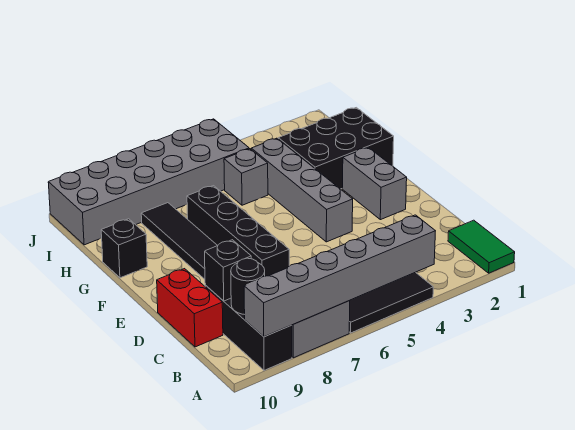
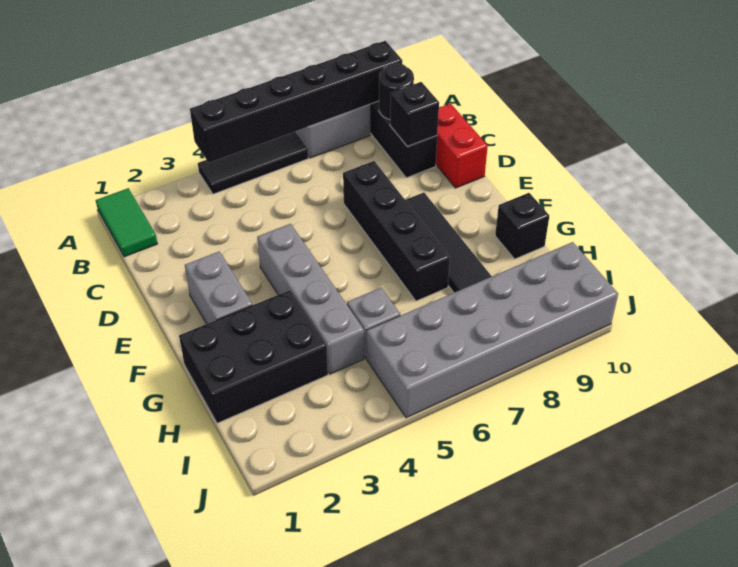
grey 1x6 brick [244,215,435,337] -> black 1x6 brick [190,41,402,163]

